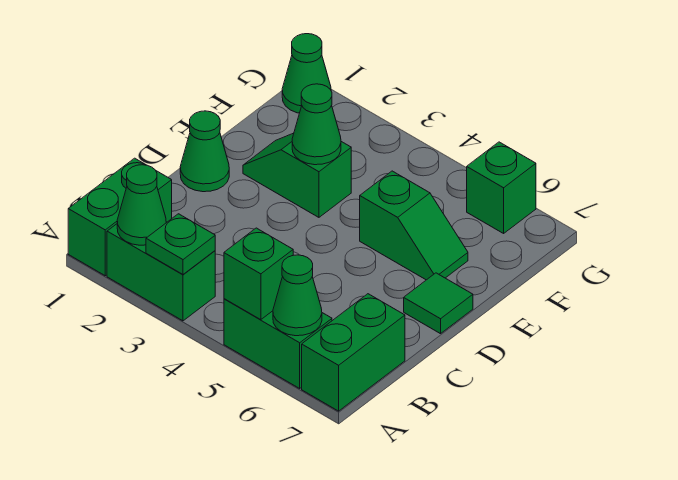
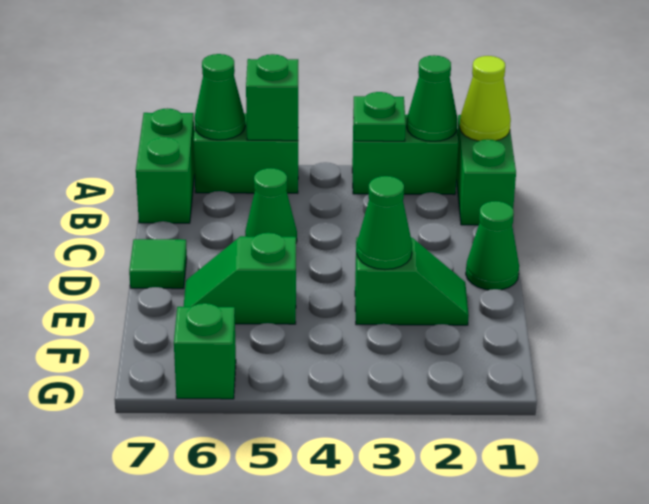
none -> lime 1x1 cone [460,56,511,141]
green 1x1 cone [282,34,331,113] -> green 1x1 cone moved to [245,168,297,242]

